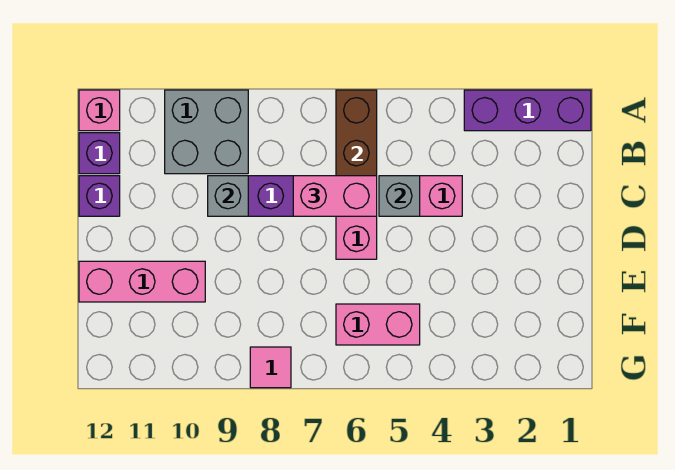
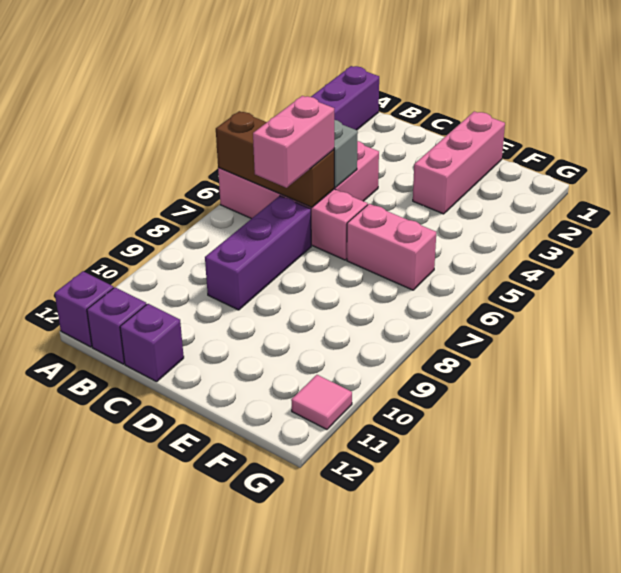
grey 2x2 brick [165,90,248,174] -> none
pink 1x1 brick [79,90,120,131] -> purple 1x1 brick [55,271,114,347]
grey 1x1 brick [208,176,248,216] -> none
pink 1x3 brick [79,261,205,302] -> pink 1x3 brick moved to [413,111,505,214]
pink 1x2 brick [336,304,420,345] -> pink 1x2 brick turned to [347,204,436,290]
pink 1x1 tile [250,347,291,388] -> pink 1x1 tile moved to [291,375,352,429]

